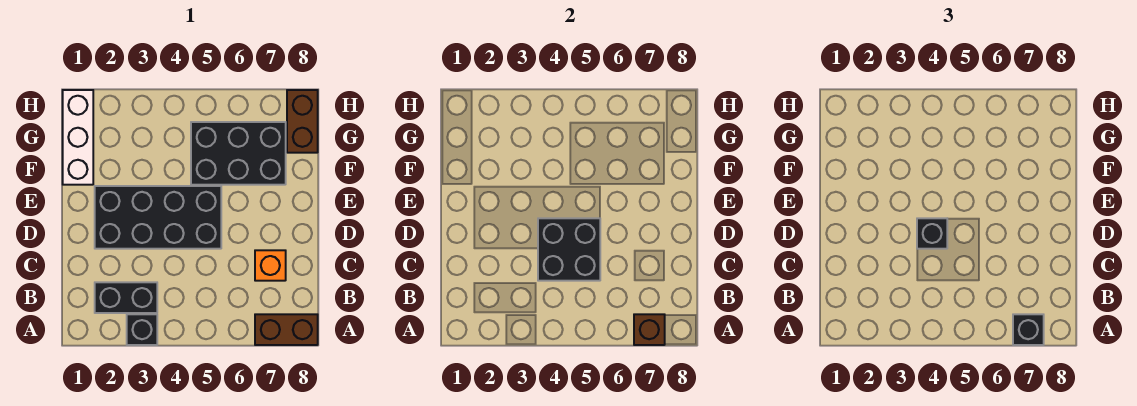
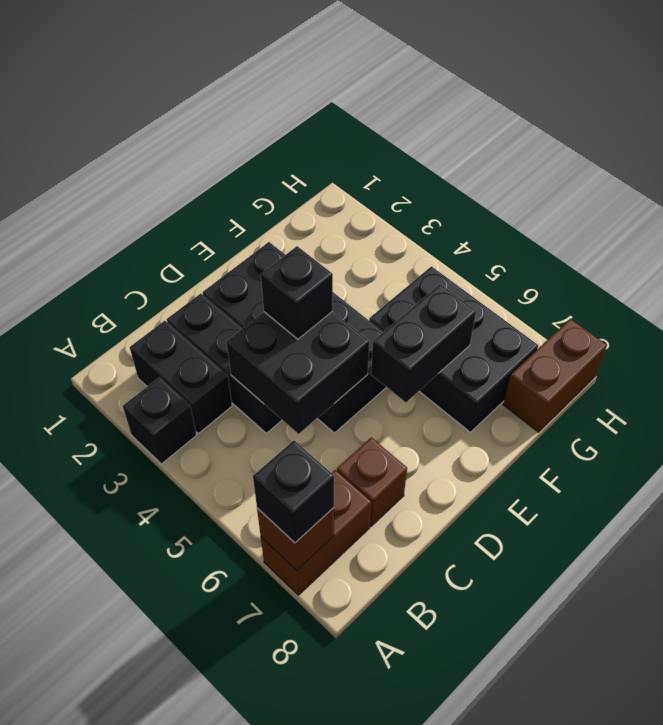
brown 1x2 brick [255,314,318,345] -> brown 1x2 brick turned to [261,470,371,595]
none -> black 1x3 brick [167,293,282,433]
orange 1x1 brick [255,250,286,281] -> brown 1x1 brick [337,437,407,526]
none -> black 1x2 brick [371,284,476,403]
white 1x3 brick [63,90,93,185] -> none

